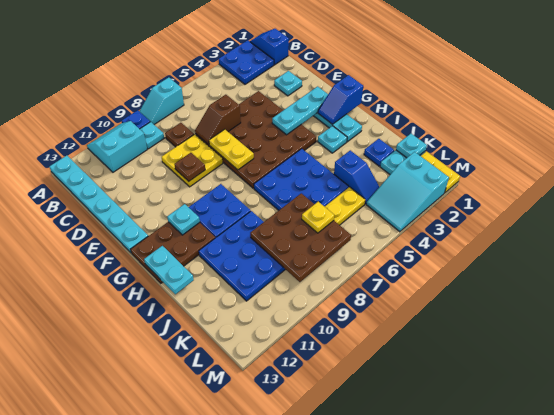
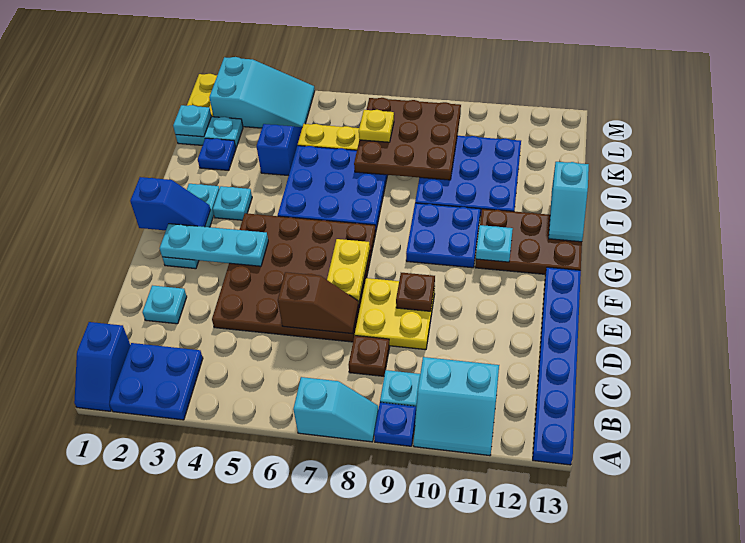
cyan 1x6 plate [49,155,148,253] -> blue 1x6 plate [533,267,581,465]
cyan 1x2 plate [144,246,194,294] -> cyan 1x2 slope [549,162,589,242]

